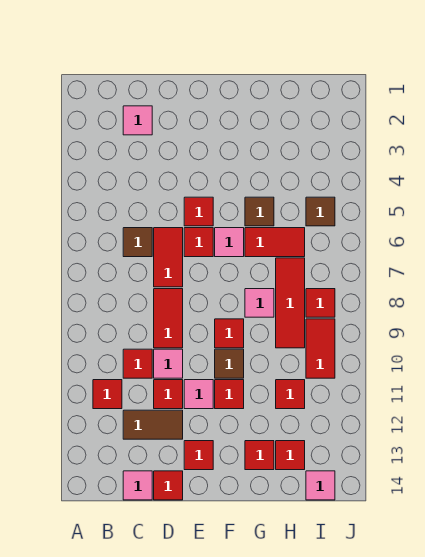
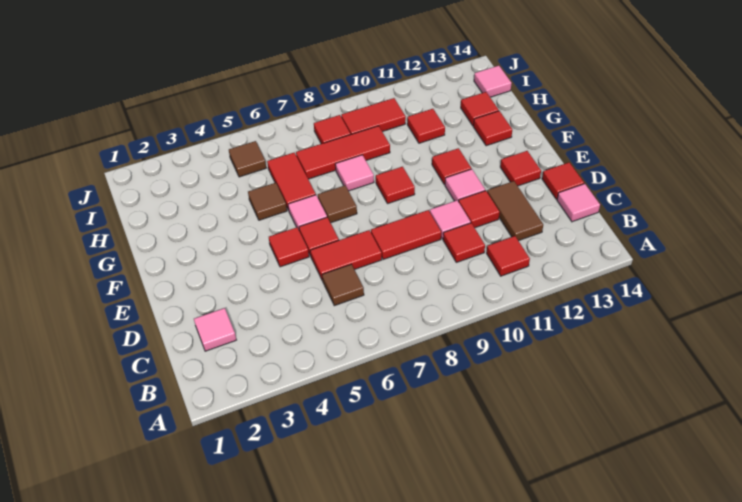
brown 1x1 tile [215,349,244,378] -> brown 1x1 tile moved to [318,185,357,223]

